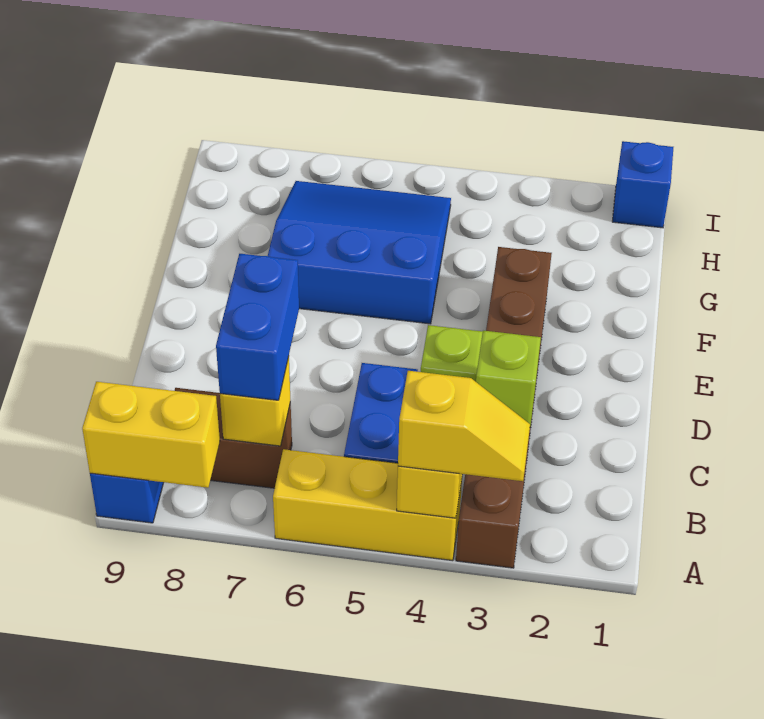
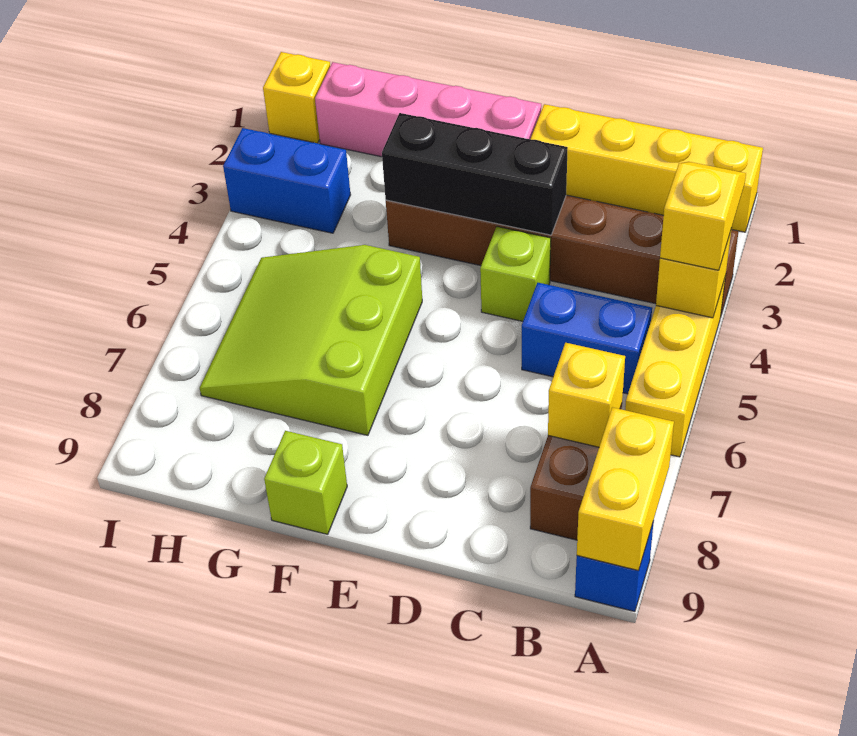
none -> yellow 1x4 brick [531,104,763,232]
blue 1x2 brick [216,254,299,400] -> blue 1x2 brick moved to [223,128,351,233]
lime 1x1 brick [476,331,541,426] -> lime 1x1 brick moved to [264,431,347,534]
none -> black 1x3 brick [382,113,568,235]
none -> pink 1x4 brick [315,62,541,157]
blue 3x3 slope [268,181,451,324] -> lime 3x3 slope [200,245,422,435]
blue 1x1 brick [612,141,673,228] -> yellow 1x1 brick [263,52,330,143]

